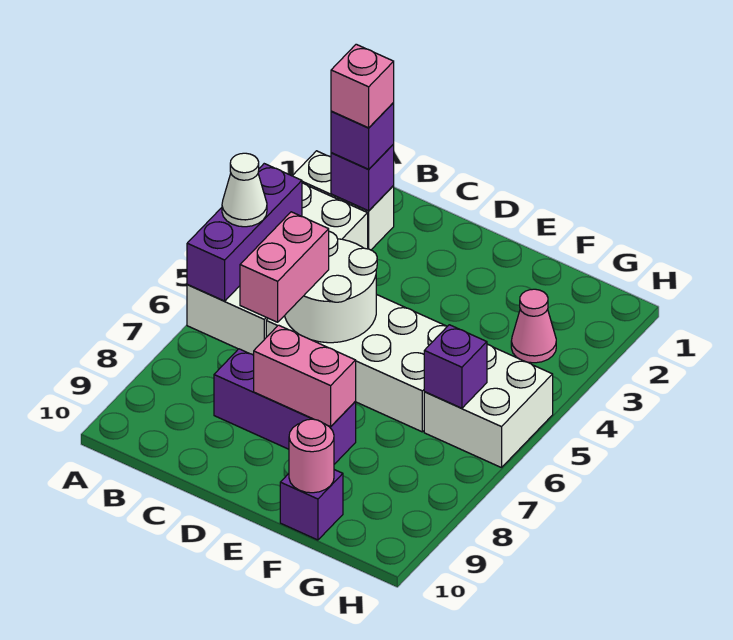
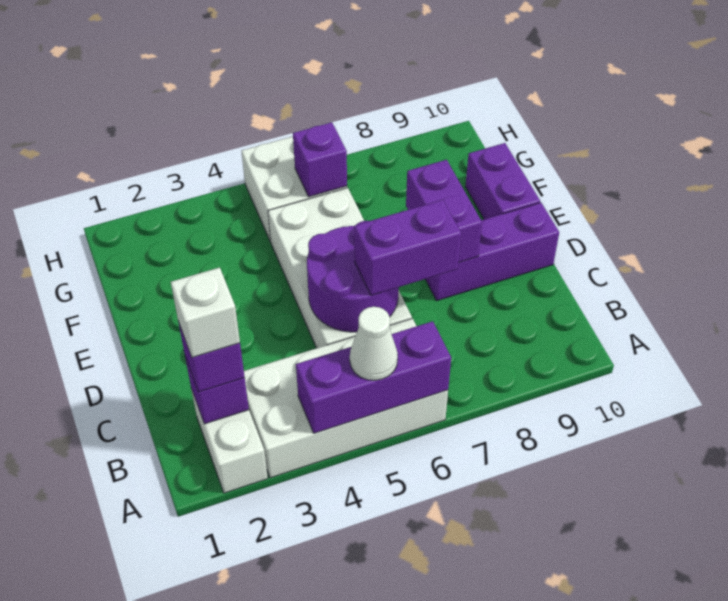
pink 1x1 brick [331,44,394,128] -> white 1x1 brick [171,267,240,358]
white 2x2 round brick [285,231,377,343] -> purple 2x2 round brick [307,221,399,332]
pink 1x2 brick [240,212,329,322] -> purple 1x2 brick [354,200,461,296]
purple 1x3 brick [214,349,356,464] -> purple 1x3 brick turned to [425,203,559,301]
pink 1x2 brick [254,325,356,427] -> purple 1x2 brick [406,160,482,263]
purple 1x1 brick [280,470,343,540] -> purple 1x2 brick [465,143,540,219]
pink 1x1 round brick [289,419,334,493] -> none
pink 1x1 cone [511,289,556,363] -> none

